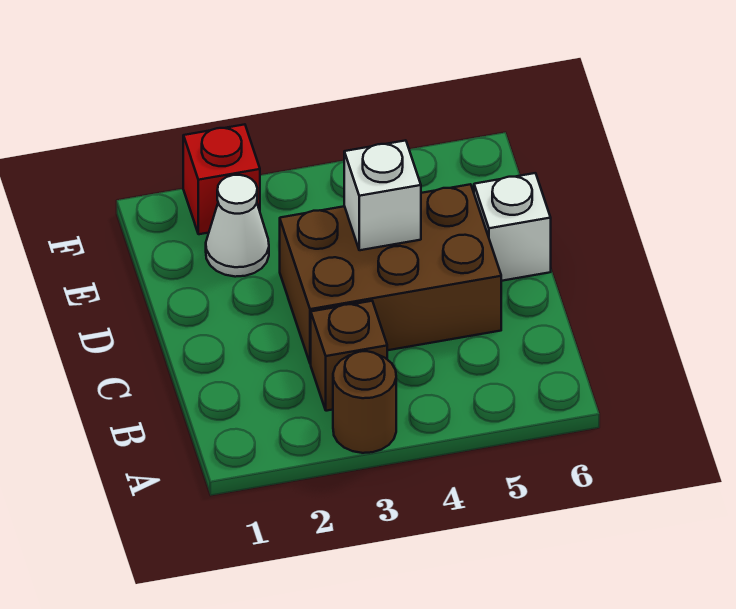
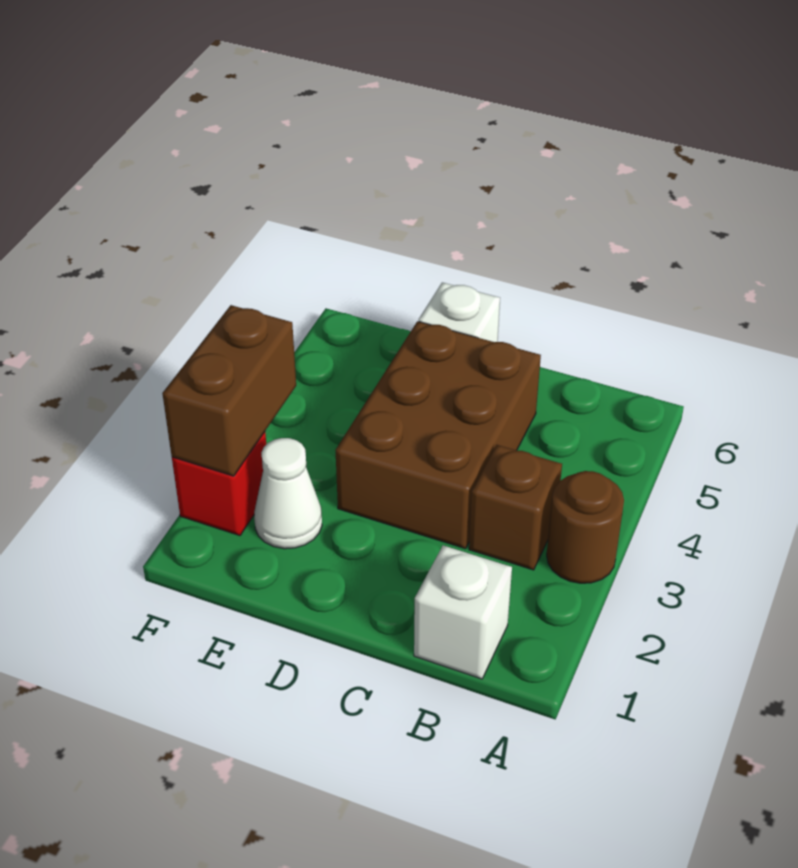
white 1x1 brick [344,140,421,250] -> white 1x1 brick moved to [414,545,512,679]
none -> brown 1x2 brick [162,305,296,476]

